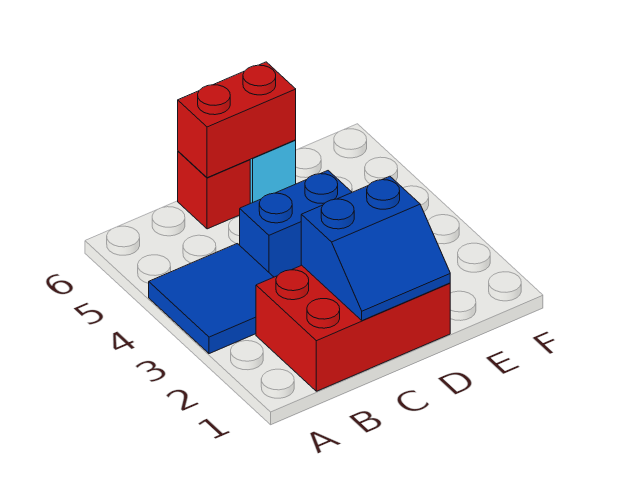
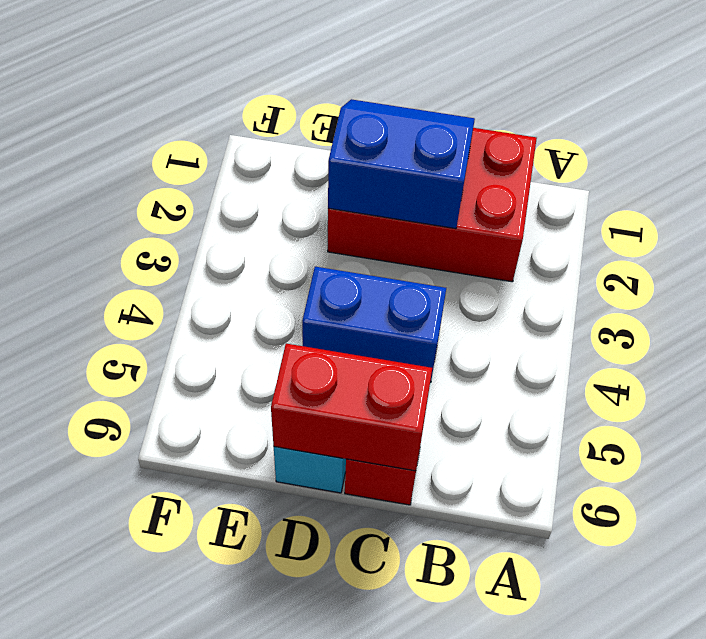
blue 2x2 tile [149,244,273,354] -> none

